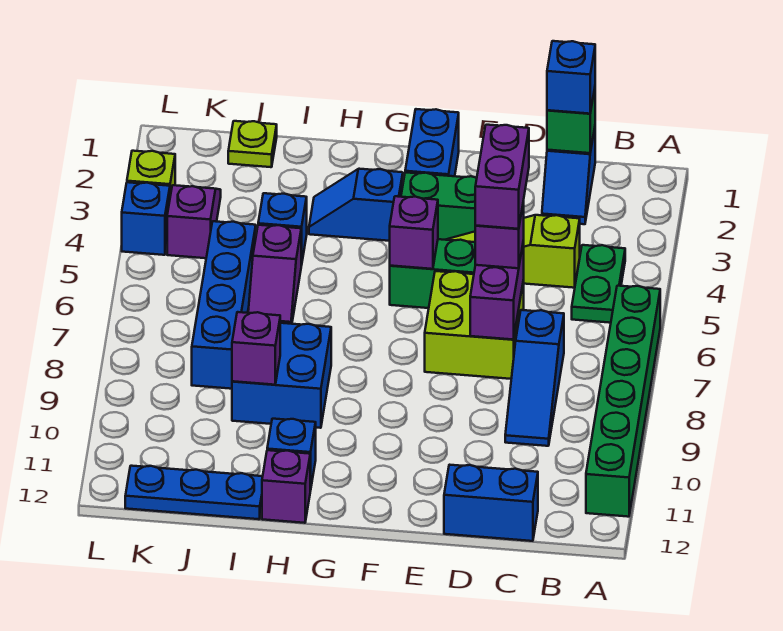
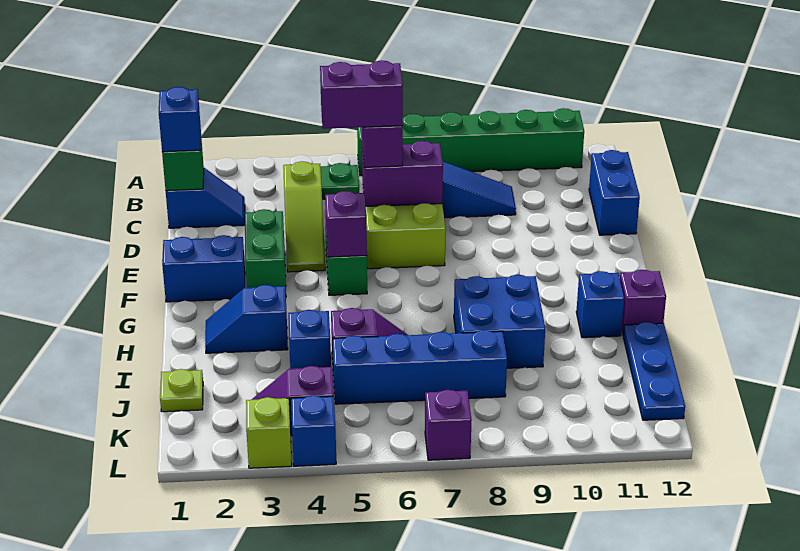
blue 1x2 slope [309,169,403,241] -> blue 1x2 slope turned to [205,285,288,353]
purple 1x1 brick [232,312,280,385] -> purple 1x1 brick moved to [425,390,472,460]

